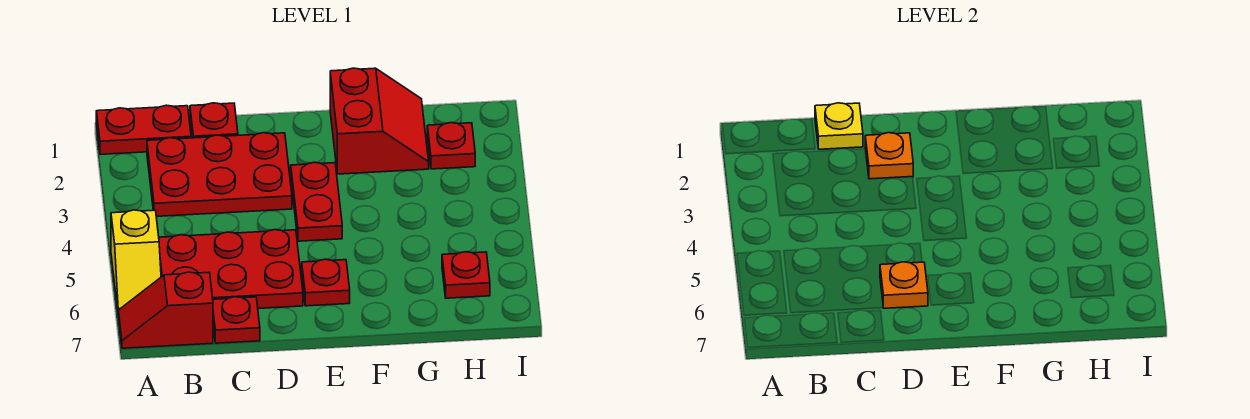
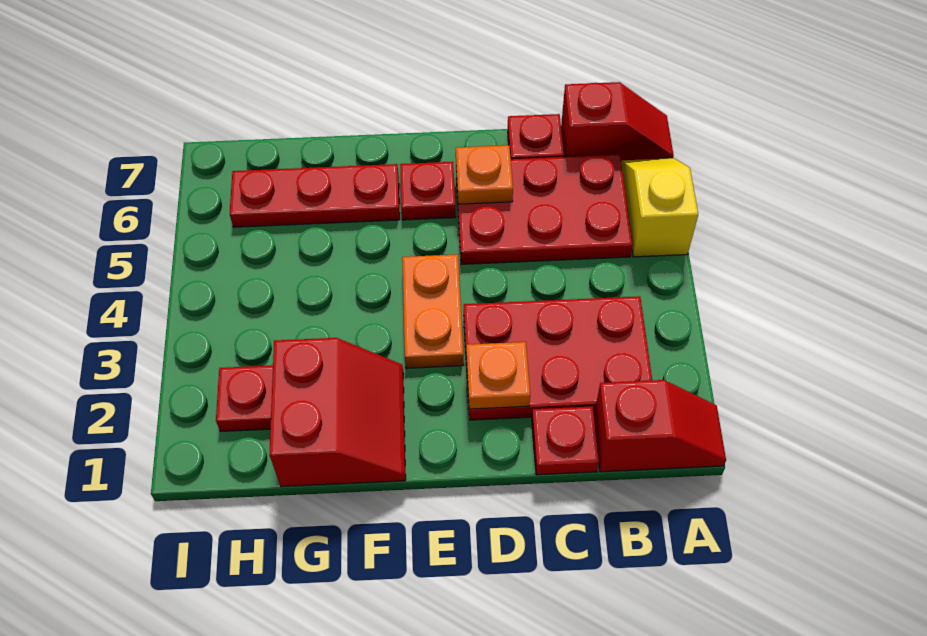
red 1x2 plate [96,105,191,154] -> red 1x2 slope [594,380,726,472]
yellow 1x1 plate [815,103,863,149] -> none
red 1x2 plate [291,162,342,241] -> orange 1x2 plate [402,254,464,368]
red 2x2 slope [330,68,429,174] -> red 2x2 slope turned to [269,338,406,487]
red 1x1 plate [442,252,490,298] -> red 1x3 plate [230,164,400,227]

